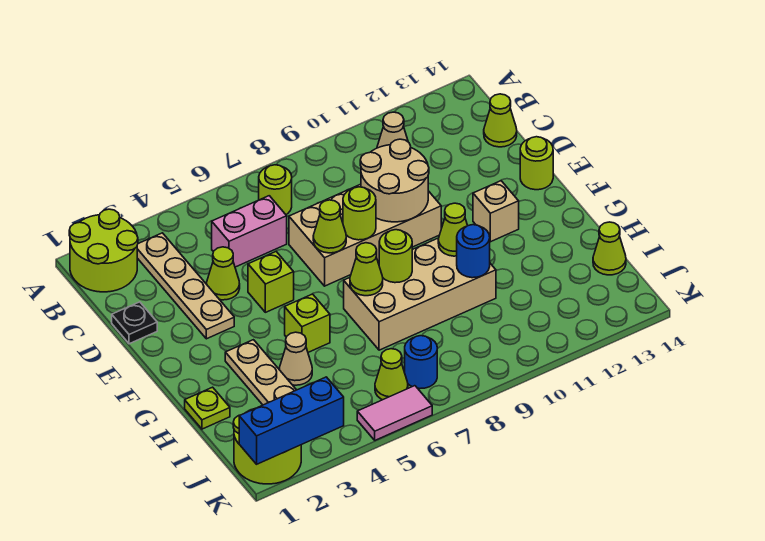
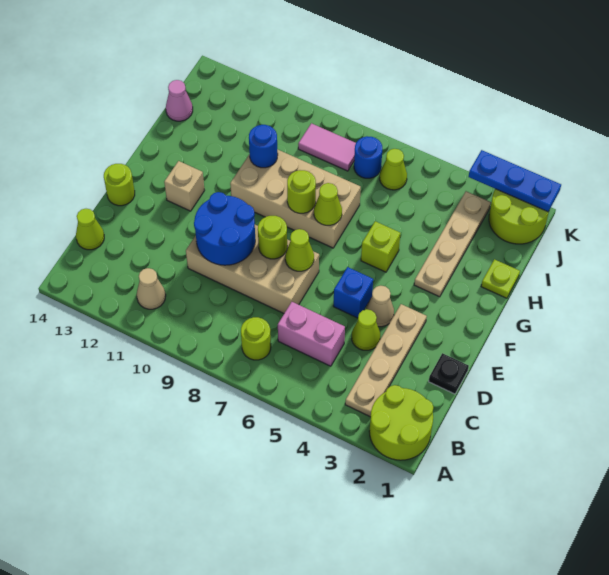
tan 2x2 round brick [360,139,429,222] -> blue 2x2 round brick [194,192,255,265]
lime 1x1 brick [248,251,294,312] -> blue 1x1 brick [333,267,373,318]
lime 1x1 cone [438,203,468,256] -> none
tan 1x1 cone [279,332,312,385] -> tan 1x1 cone moved to [366,286,394,327]
lime 1x1 cone [593,222,626,275] -> pink 1x1 cone [166,80,193,121]
blue 1x3 brick [239,377,344,464] -> blue 1x3 plate [469,150,561,212]
pink 1x2 tile [357,386,432,440] -> pink 1x2 tile moved to [298,123,356,171]

